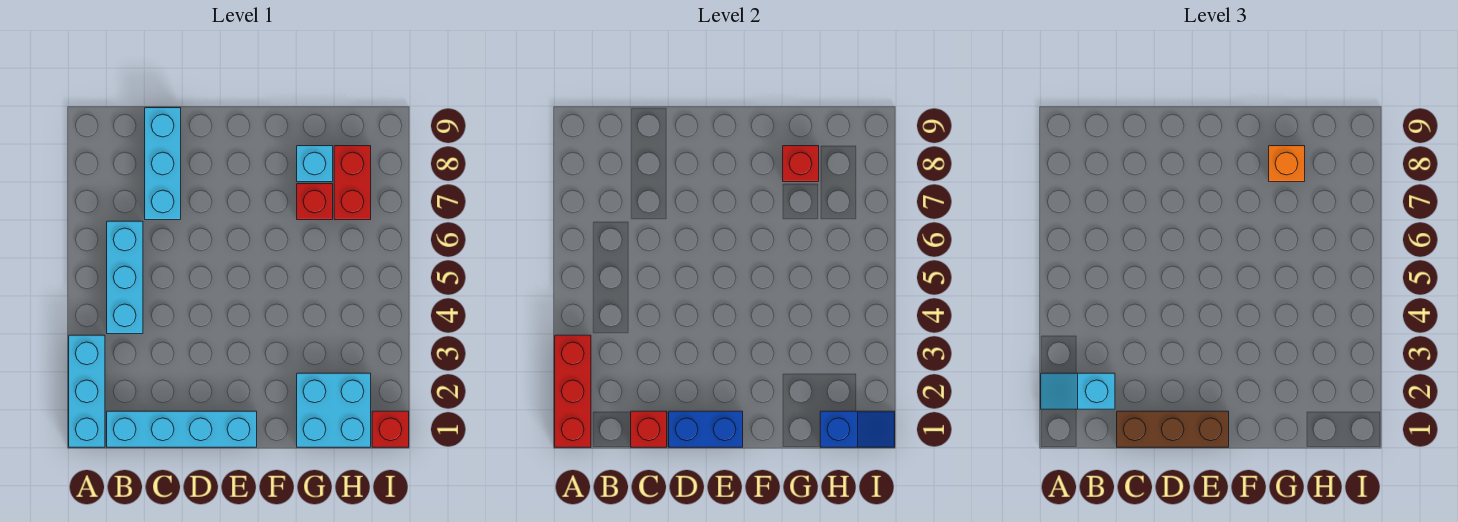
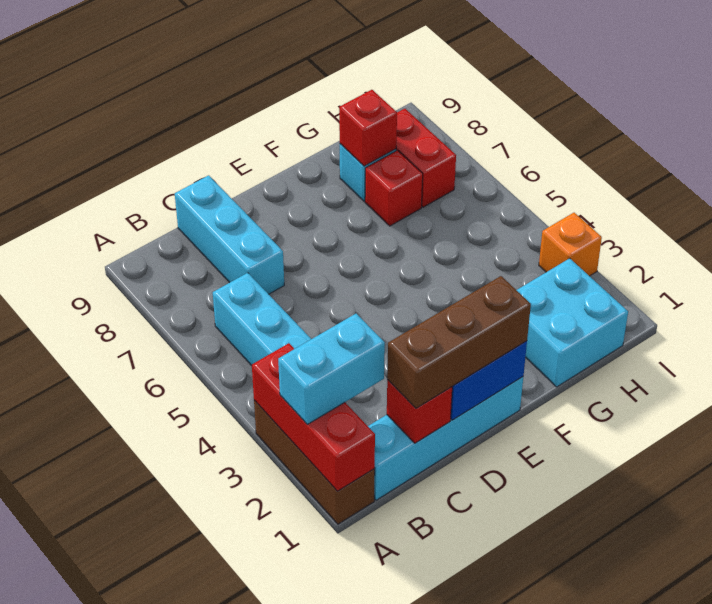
cyan 1x3 brick [69,335,105,447] -> brown 1x3 brick [254,400,375,524]
cyan 1x2 slope [1041,373,1115,409] -> cyan 1x2 brick [278,314,385,424]
orange 1x1 brick [1269,146,1305,182] -> orange 1x1 brick moved to [539,213,602,276]
blue 1x2 slope [820,411,895,447] -> none
red 1x1 brick [372,411,409,447] -> none

